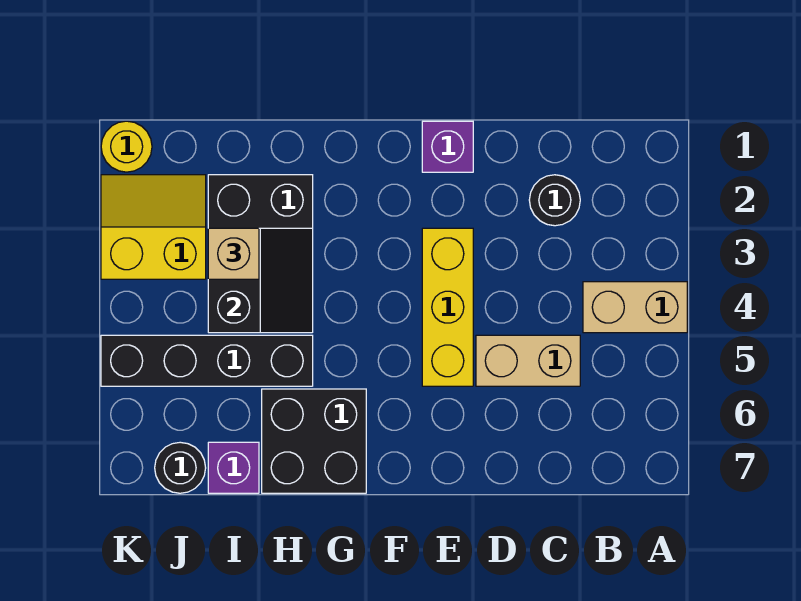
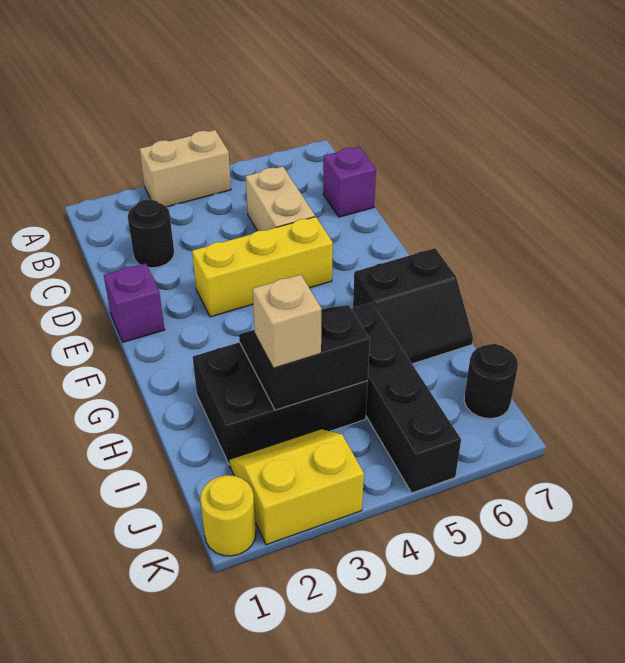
tan 1x2 brick [583,282,687,333] -> tan 1x2 brick turned to [139,130,231,207]
black 2x2 brick [262,389,366,493] -> black 2x2 slope [353,248,473,364]
purple 1x1 brick [208,442,259,493] -> purple 1x1 brick moved to [323,147,376,217]
yellow 2x2 slope [101,175,206,279] -> yellow 2x2 slope turned to [229,429,364,545]

